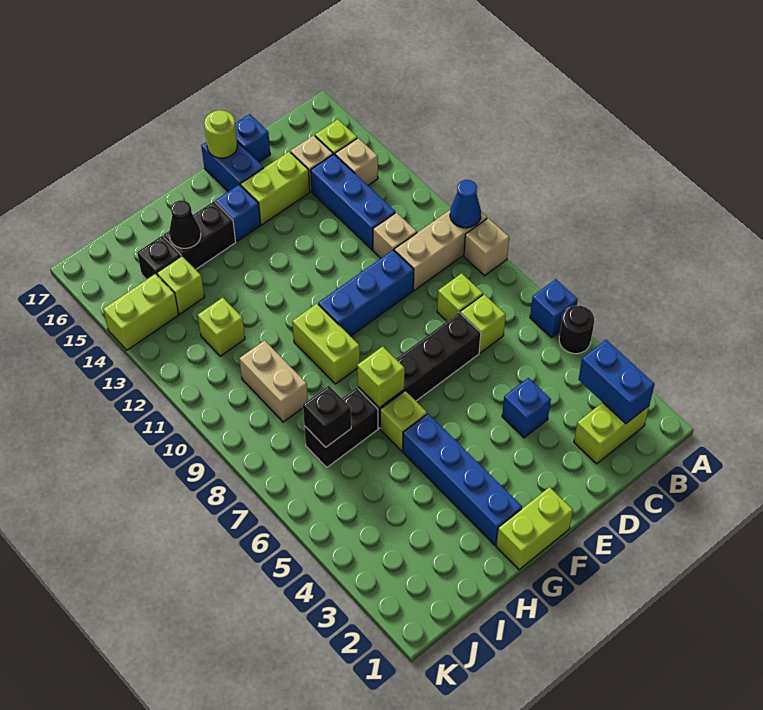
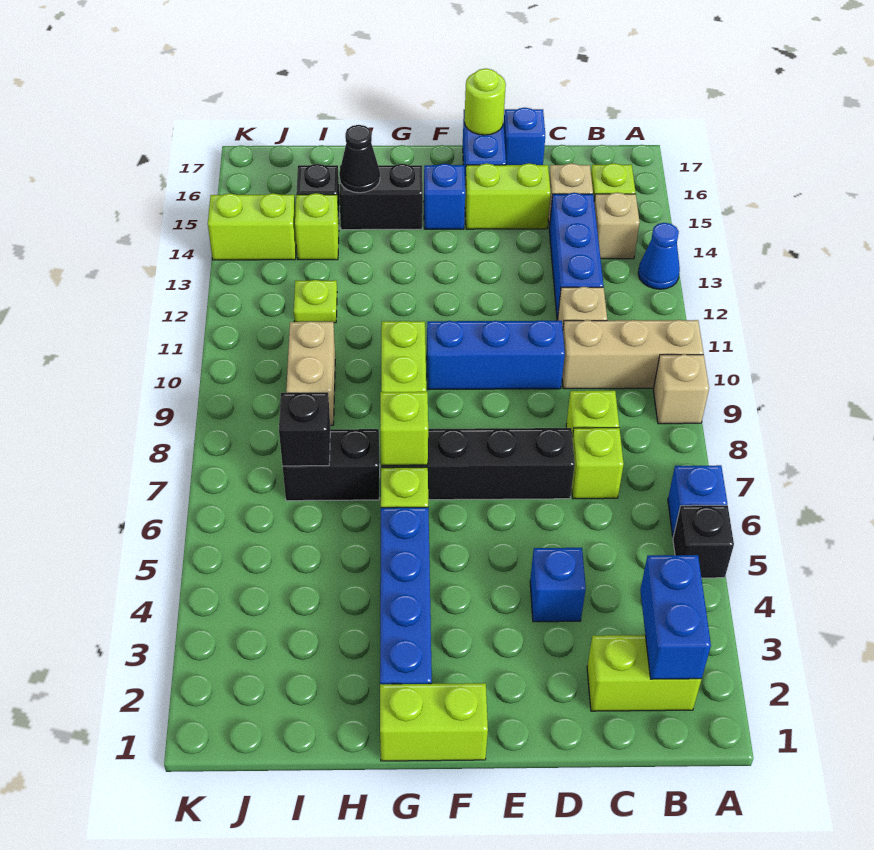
black 1x1 round brick [559,306,594,354] -> black 1x1 brick [673,505,734,578]
blue 1x1 cone [450,180,481,228] -> blue 1x1 cone moved to [638,223,680,289]
lime 1x1 brick [198,298,245,356] -> lime 1x1 plate [294,280,337,323]

